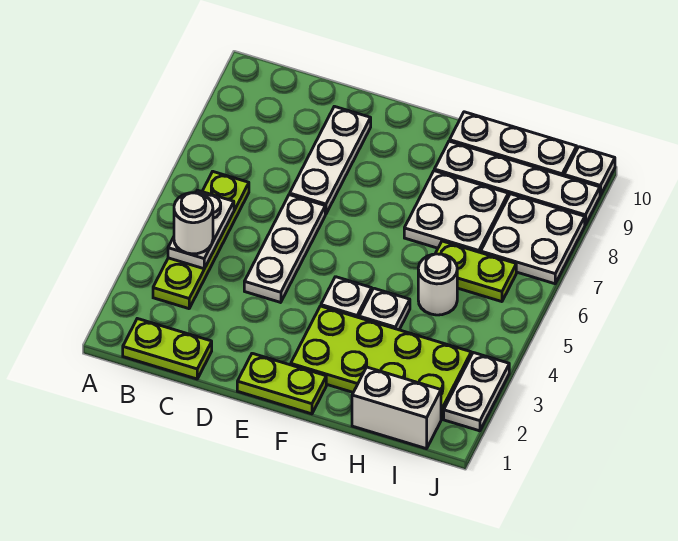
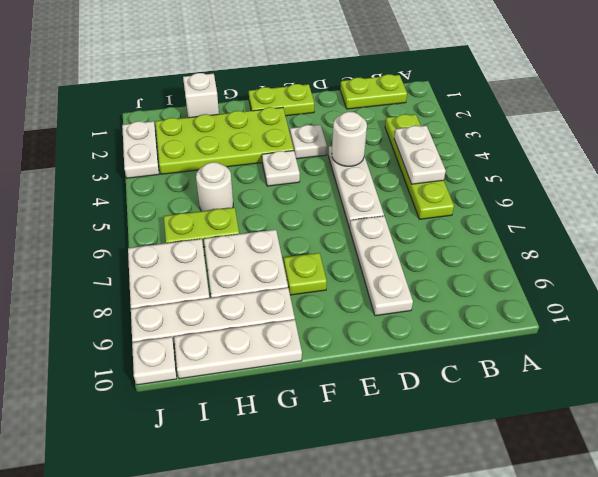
white 1x1 round brick [174,193,213,254] -> white 1x1 round brick moved to [332,112,367,166]
none -> lime 1x1 plate [284,253,327,295]
white 1x1 plate [359,288,410,330] -> white 1x1 plate moved to [290,125,327,159]
white 1x2 brick [352,367,441,449] -> white 1x1 brick [183,73,219,118]

